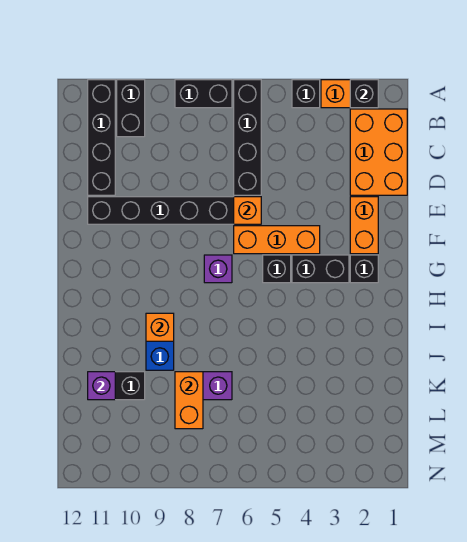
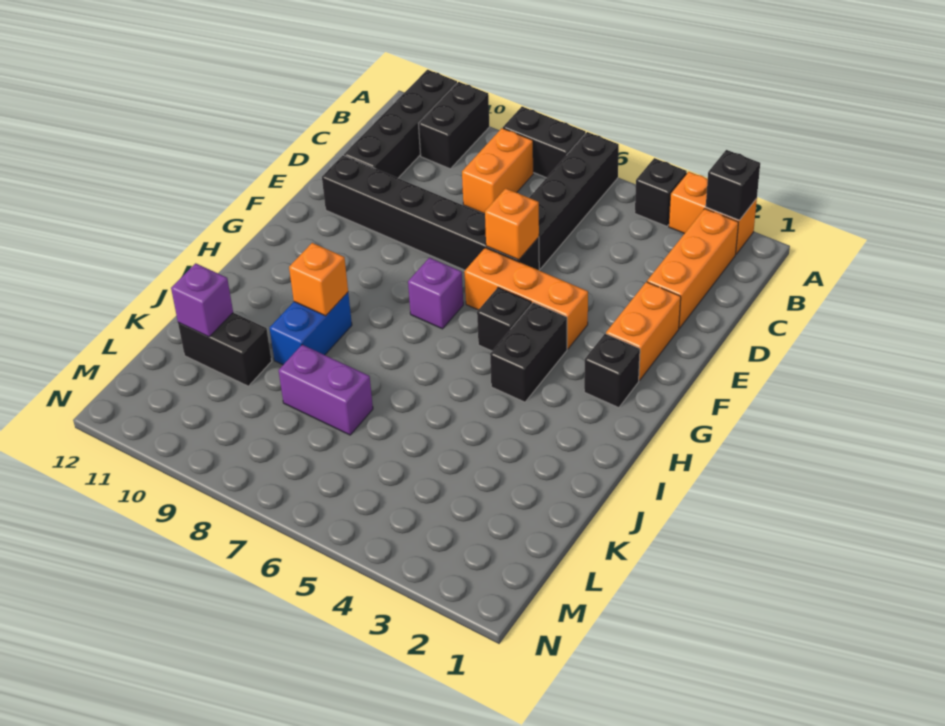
orange 2x3 brick [350,109,407,195] -> orange 1x3 brick [647,209,738,328]
black 1x2 brick [292,255,349,283] -> black 1x2 brick turned to [490,303,567,402]
orange 1x2 brick [175,372,203,429] -> orange 1x2 brick moved to [462,128,533,214]

